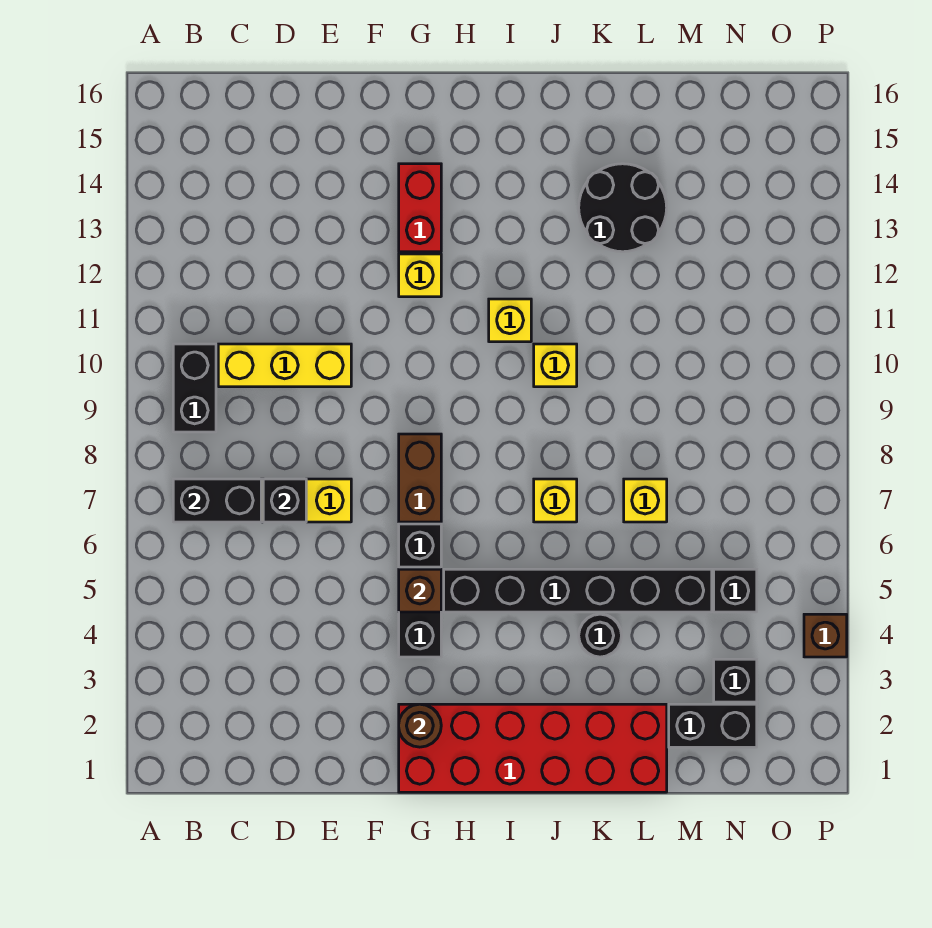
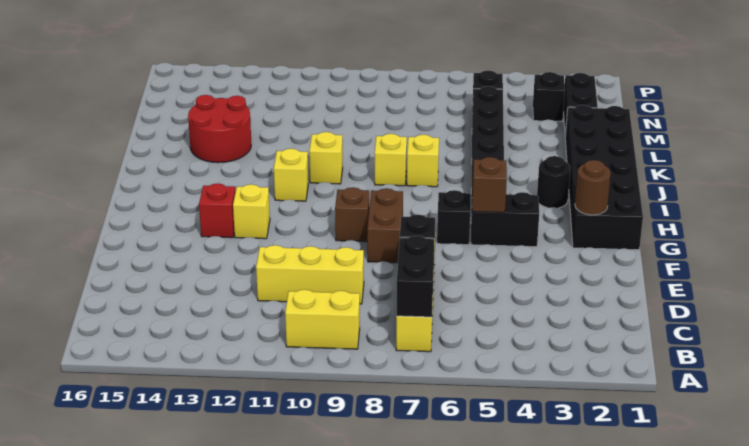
black 1x2 brick [173,344,216,432] -> yellow 1x2 brick [285,290,360,349]
yellow 1x3 brick [218,344,351,387] -> yellow 1x3 brick turned to [256,245,364,304]
red 2x6 brick [399,704,667,792] -> black 2x6 brick [565,105,643,250]
brown 1x2 brick [399,434,441,522] -> brown 1x2 brick turned to [367,188,403,263]
red 1x2 brick [399,164,441,252] -> red 1x1 brick [199,183,235,238]
black 1x1 round brick [579,614,622,657] -> black 1x1 round brick moved to [537,156,570,208]
black 2x2 round brick [579,164,667,252] -> red 2x2 round brick [188,95,251,163]
yellow 1x1 brick [624,479,667,522] -> yellow 1x1 brick moved to [375,134,407,186]
brown 1x1 brick [804,614,847,657] -> brown 1x1 brick moved to [335,187,369,242]

